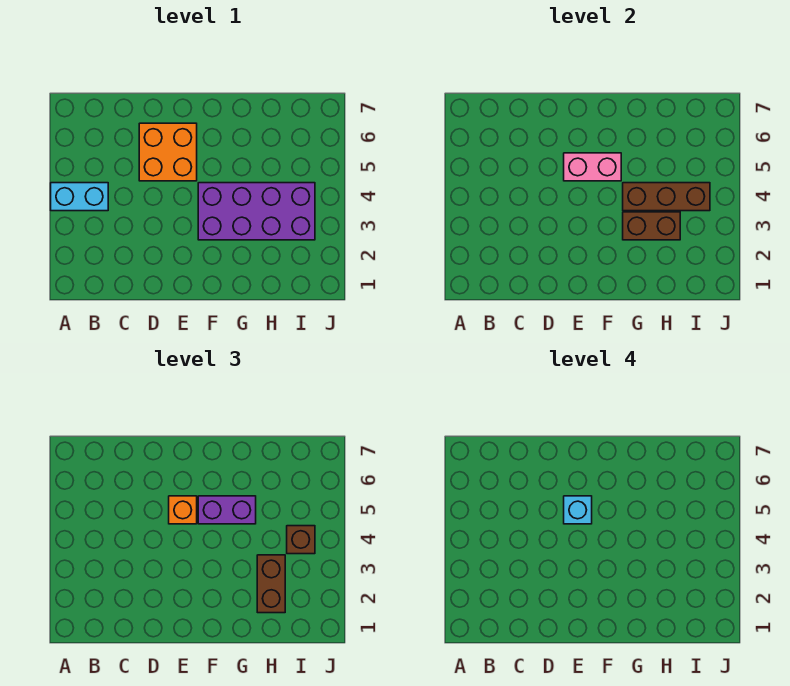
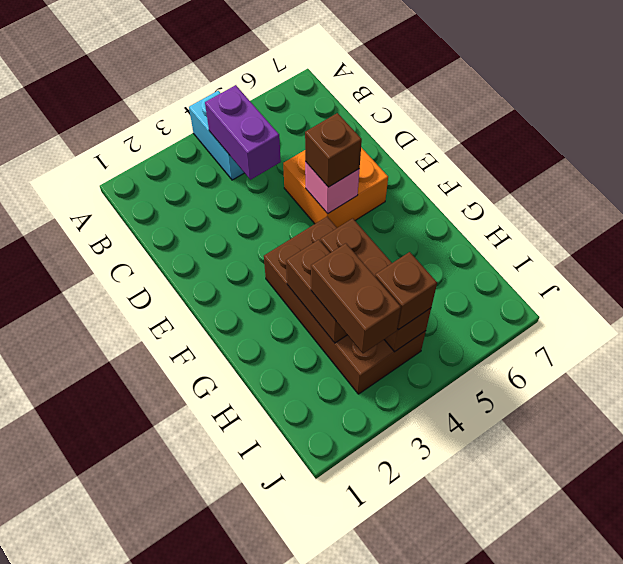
pink 1x2 brick [564,153,621,181] -> pink 1x1 brick [305,162,360,214]
orange 1x1 brick [169,496,197,524] -> brown 1x1 brick [305,113,362,187]
cyan 1x1 brick [564,496,592,524] -> none
purple 2x4 brick [198,183,315,240] -> brown 2x4 brick [264,217,426,394]
purple 1x2 brick [198,496,256,524] -> purple 1x2 brick moved to [205,85,281,180]
brown 1x2 brick [257,555,285,613] -> brown 1x2 brick turned to [311,243,401,353]

